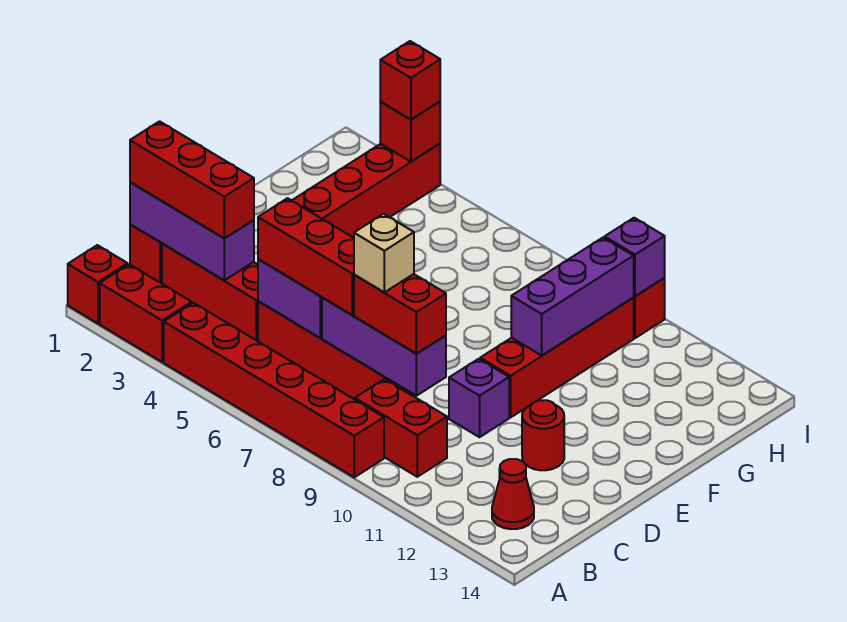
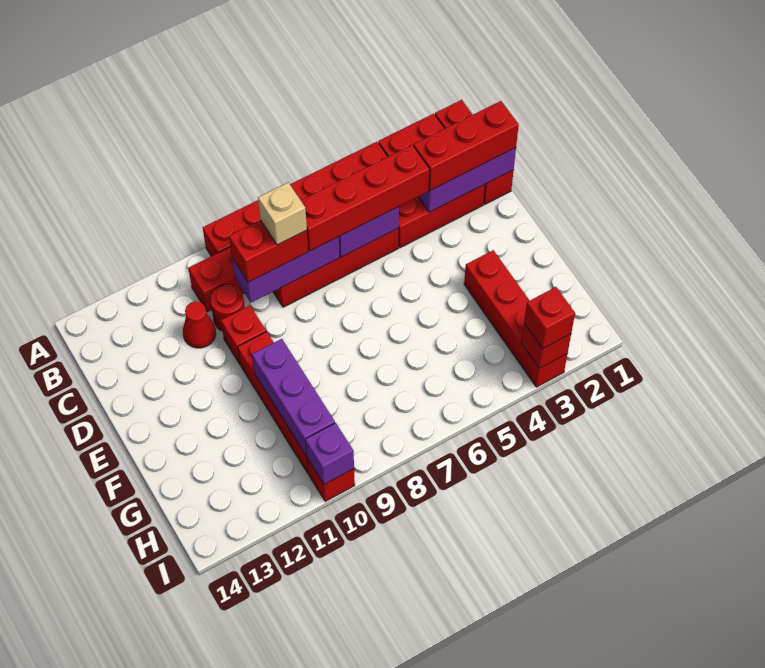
red 1x1 cone [492,459,534,529] -> red 1x1 cone moved to [183,302,216,348]
red 1x3 brick [258,198,354,315] -> red 1x4 brick [301,145,430,251]
purple 1x1 brick [449,359,509,437] -> red 1x1 brick [221,305,266,364]
red 1x1 round brick [522,400,564,470] -> red 1x1 round brick moved to [210,284,245,331]

